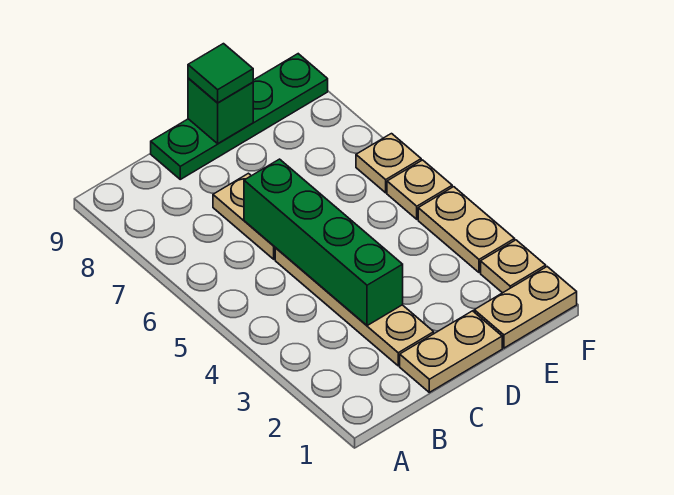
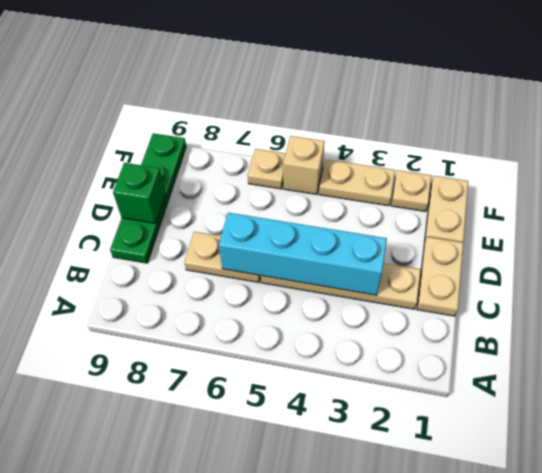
green 1x4 brick [244,159,403,326] -> cyan 1x4 brick [219,213,387,295]
green 1x1 tile [188,44,253,103] -> none
tan 1x1 plate [387,160,452,219] -> tan 1x1 brick [283,136,325,194]

